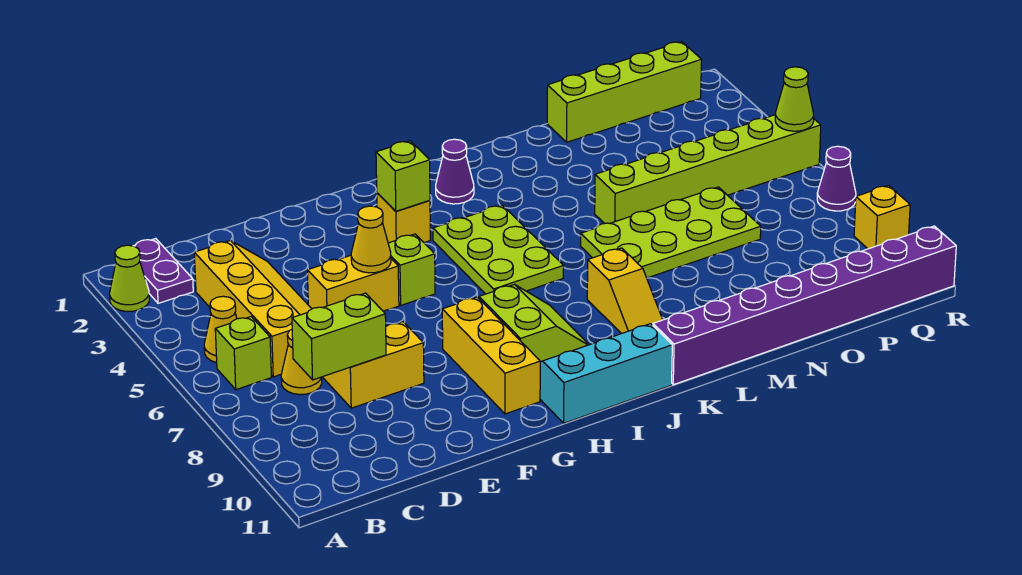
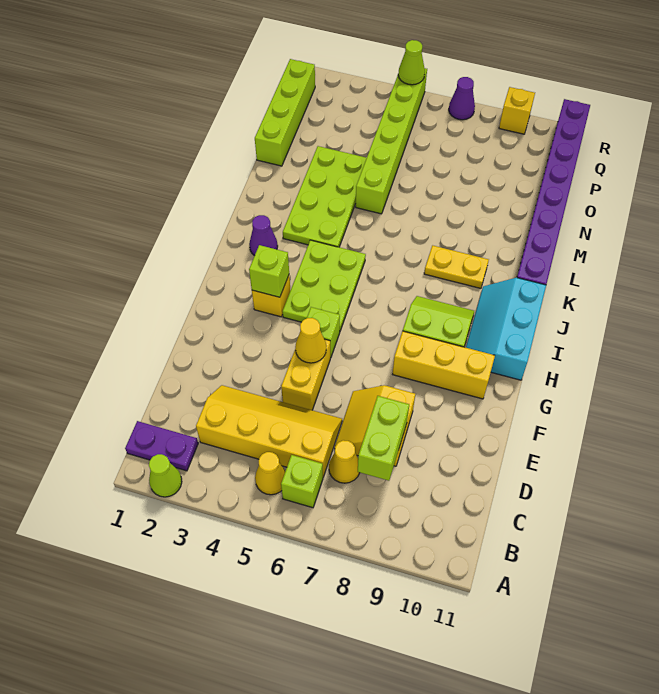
lime 2x3 plate [433,205,564,294] -> lime 2x3 plate turned to [283,240,366,331]
yellow 1x2 slope [587,248,663,334] -> yellow 1x2 plate [424,245,489,288]
lime 2x4 plate [581,187,761,278] -> lime 2x4 plate moved to [283,146,367,247]

